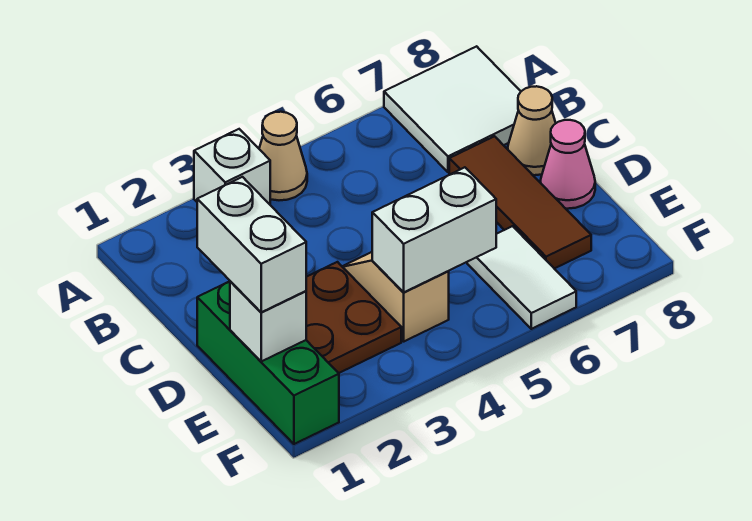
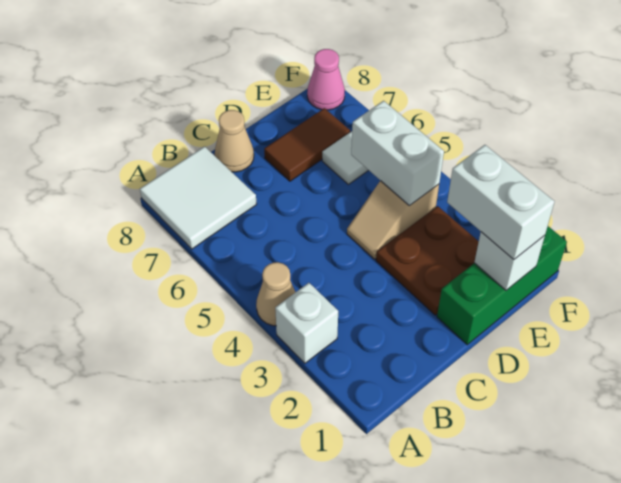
brown 1x3 tile [449,136,591,269] -> brown 1x2 tile [264,108,350,181]
white 1x2 brick [197,177,306,312] -> white 1x2 brick turned to [447,145,555,259]
pink 1x1 cone [540,120,595,209] -> pink 1x1 cone moved to [307,49,345,110]

